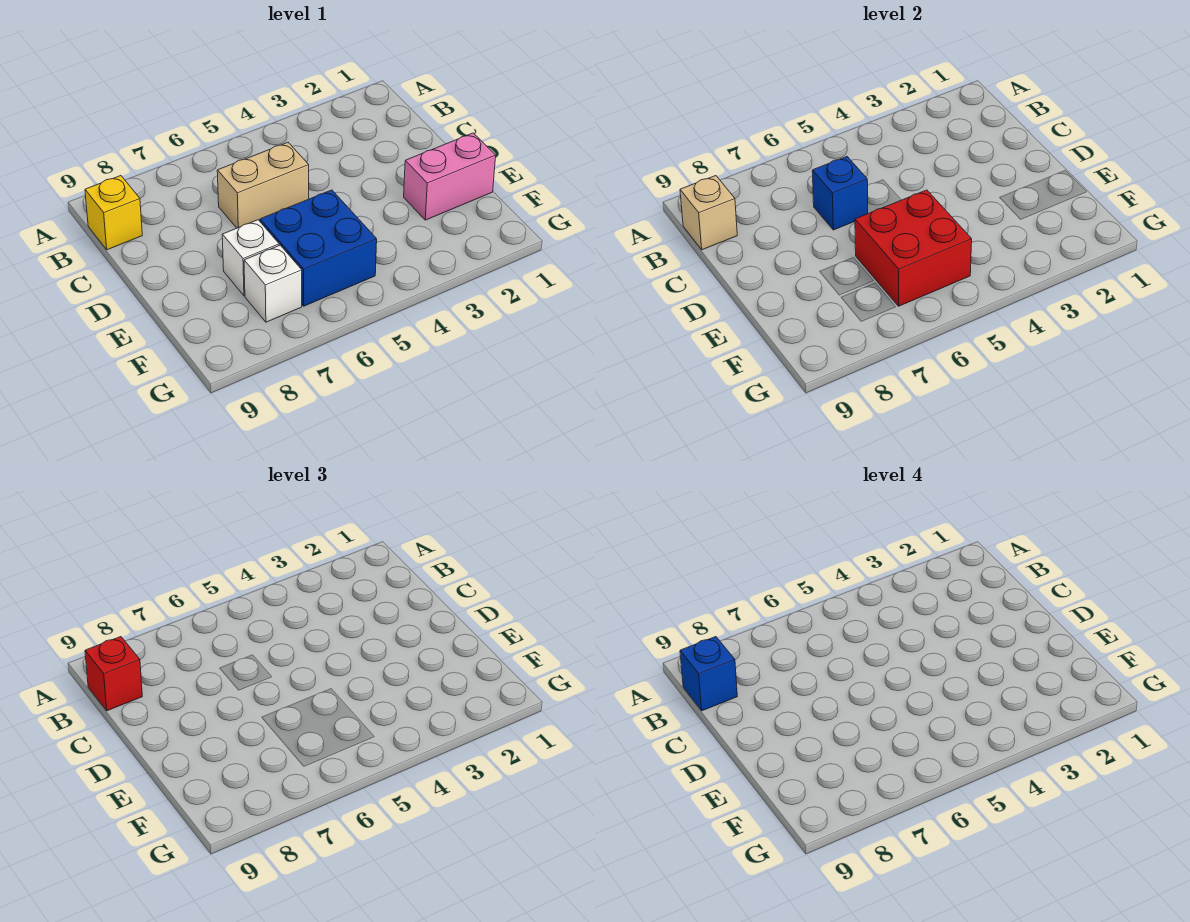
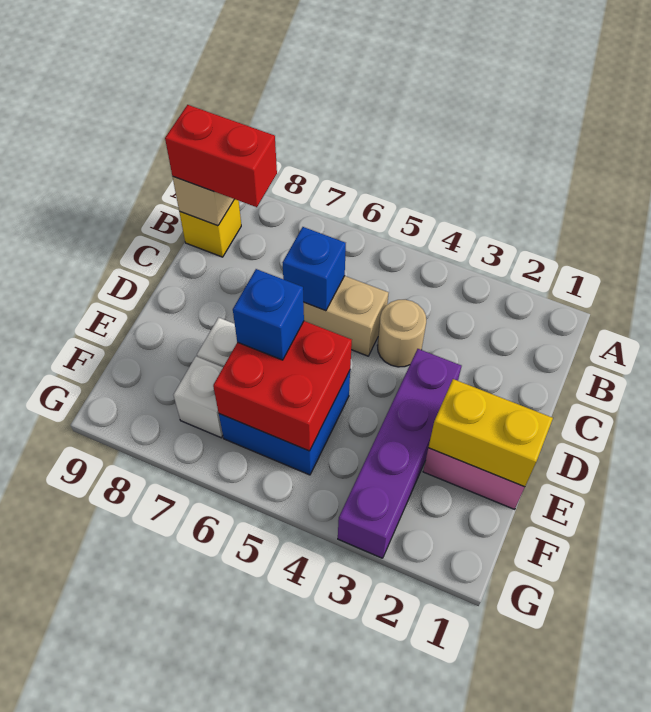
red 1x1 brick [85,637,142,711] -> red 1x2 brick [165,105,277,207]
blue 1x1 brick [680,637,737,711] -> blue 1x1 brick moved to [233,269,304,360]
none -> tan 1x1 round brick [377,300,426,367]
none -> purple 1x4 brick [338,349,461,558]
none -> yellow 1x2 brick [428,379,553,487]

